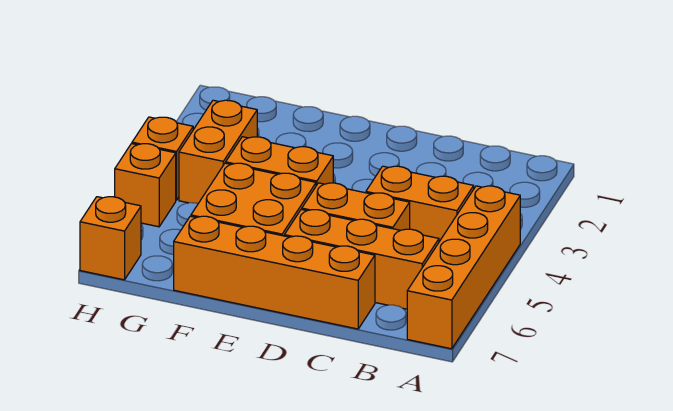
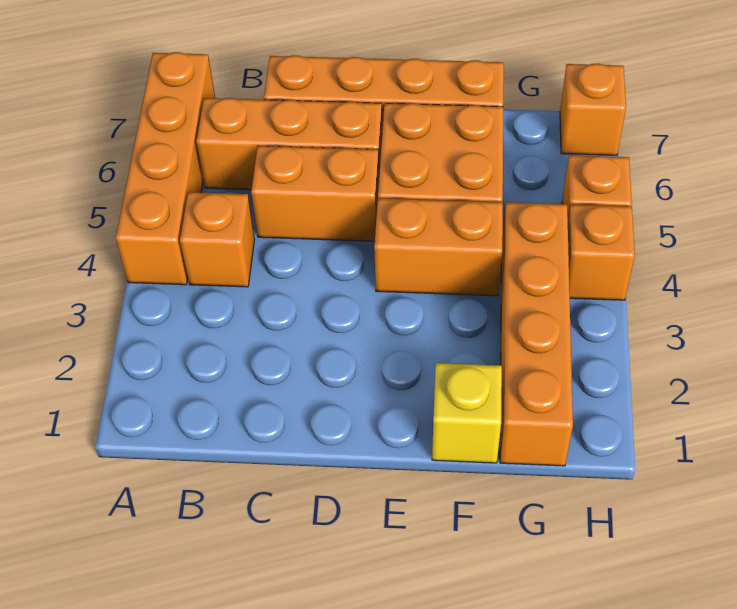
orange 1x2 brick [366,166,474,242] -> orange 1x1 brick [180,192,254,287]
none -> yellow 1x1 brick [432,363,502,463]
orange 1x2 brick [179,100,257,203] -> orange 1x4 brick [500,202,573,466]

